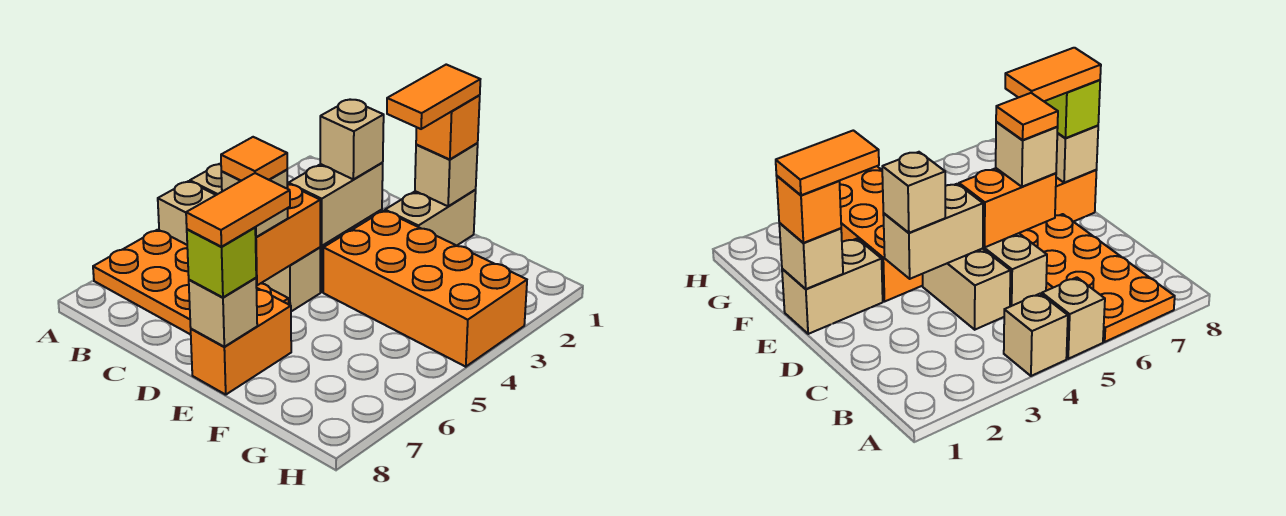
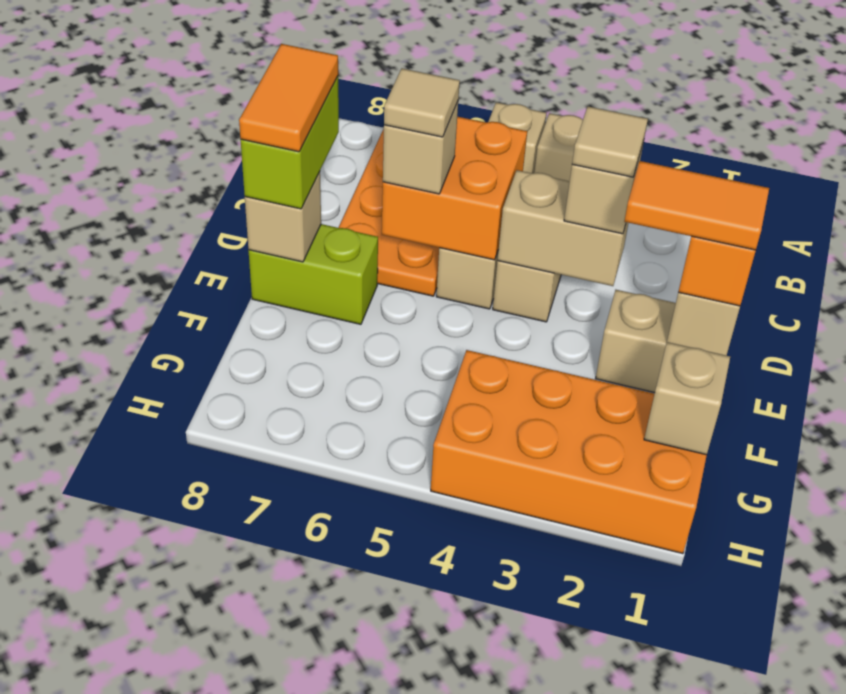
none -> tan 1x1 tile [572,106,648,177]
orange 1x2 brick [256,184,320,285] -> orange 2x2 brick [382,117,527,260]
orange 1x1 tile [221,137,287,181] -> tan 1x1 tile [384,68,460,137]
orange 2x4 brick [323,211,527,367] -> orange 2x4 brick turned to [431,350,707,554]
orange 1x2 brick [191,288,291,395] -> lime 1x2 brick [249,224,378,324]
orange 1x2 tile [186,173,290,247] -> orange 1x2 tile turned to [239,44,338,152]
lime 1x1 brick [187,227,256,297] -> lime 1x2 brick [241,77,339,209]
none -> tan 1x1 brick [644,342,730,455]

